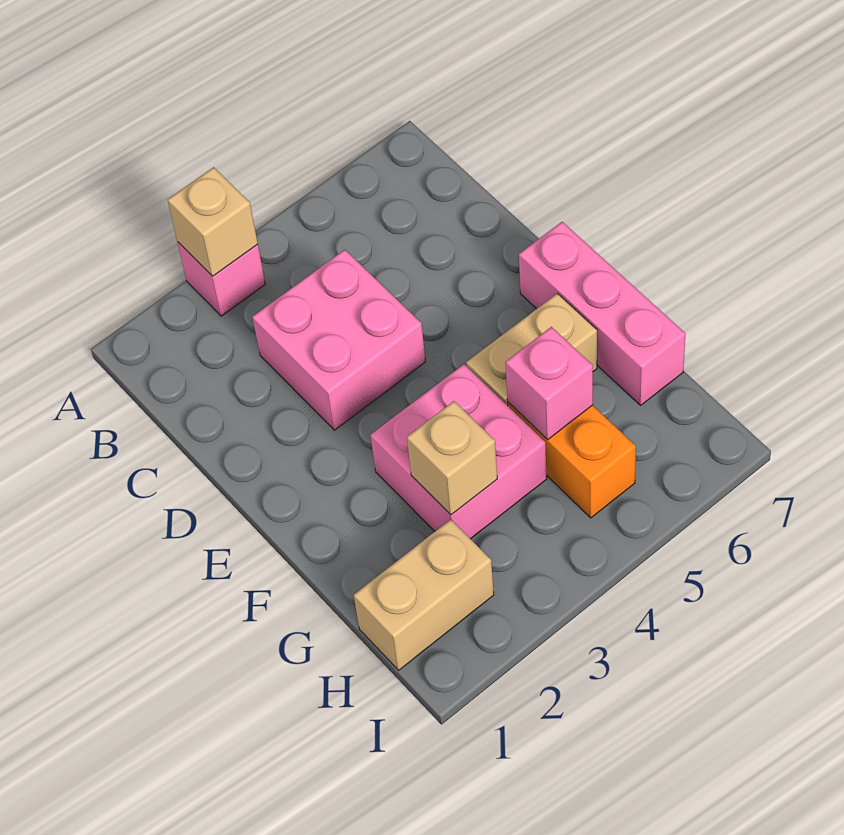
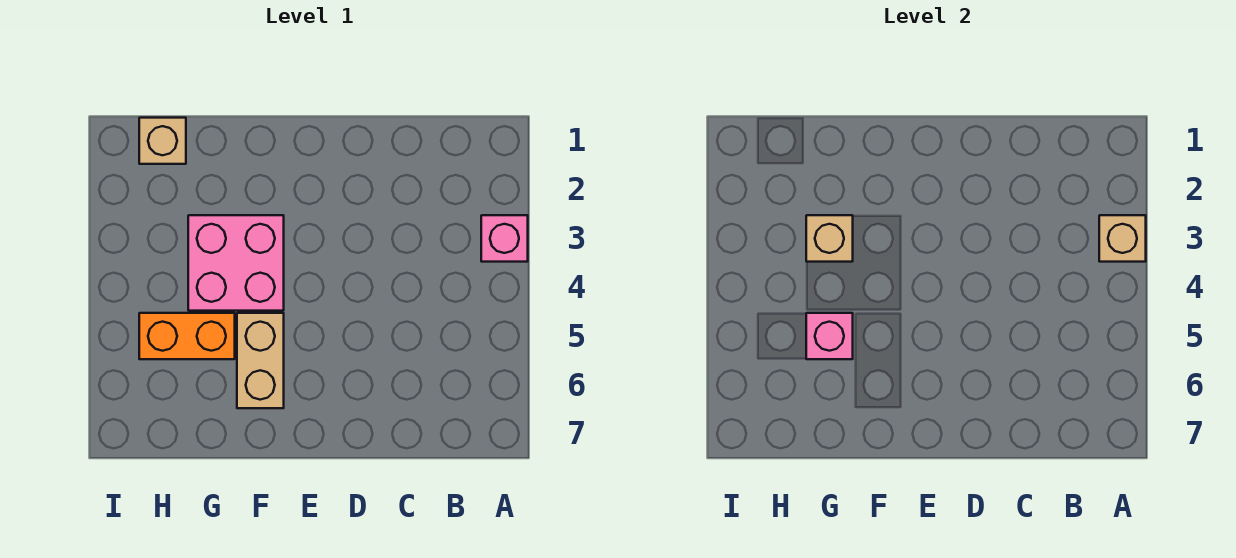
pink 2x2 brick [252,250,426,430] -> none
pink 1x3 brick [519,222,685,405] -> none
tan 1x2 brick [354,519,494,670] -> tan 1x1 brick [139,118,186,164]

